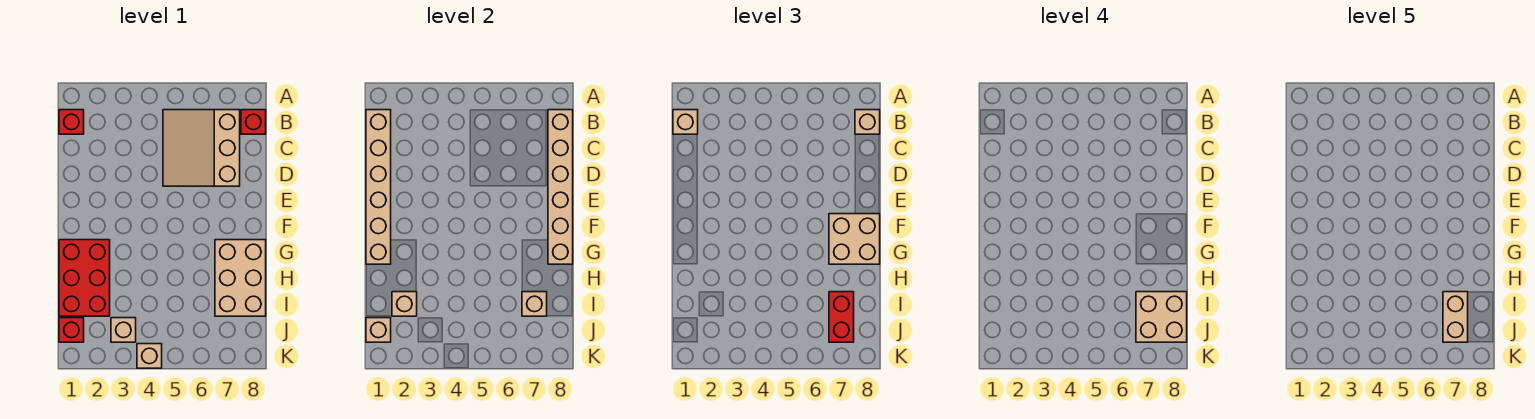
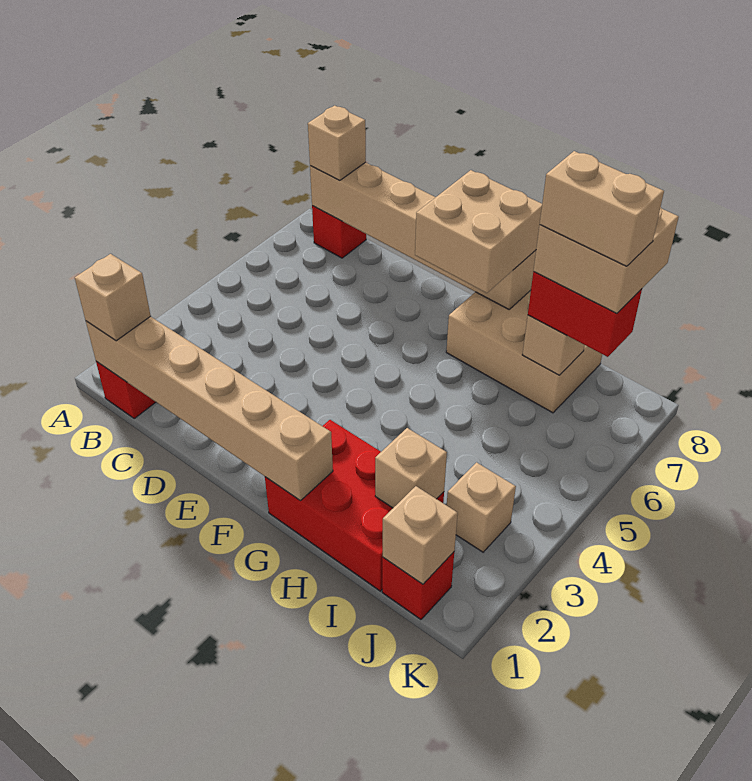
tan 3x3 slope [163,110,240,186] -> none
tan 1x1 brick [137,344,162,368] -> none

